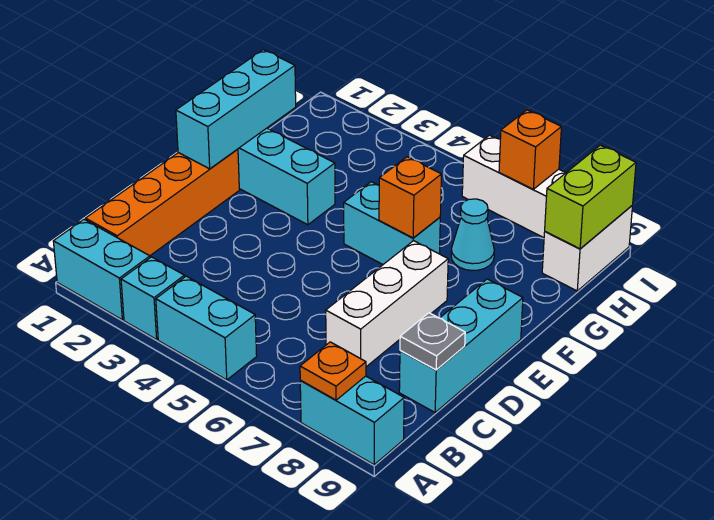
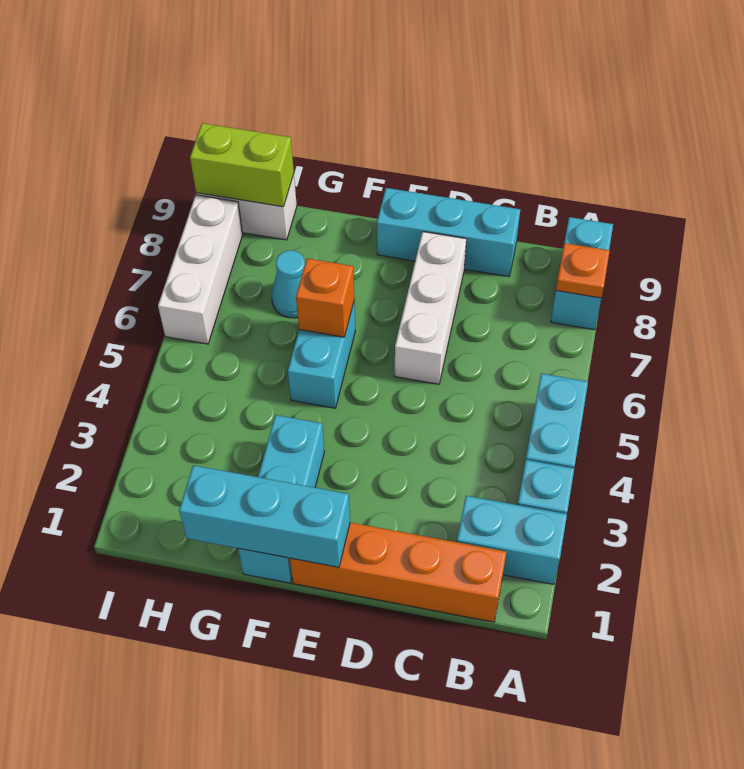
cyan 1x2 brick [53,220,150,320] -> cyan 1x2 brick turned to [457,496,567,584]
white 1x3 brick [326,241,448,367] -> white 1x3 brick turned to [395,232,466,384]
grey 1x1 plate [400,313,465,370] -> none
orange 1x1 brick [499,110,561,189] -> none

